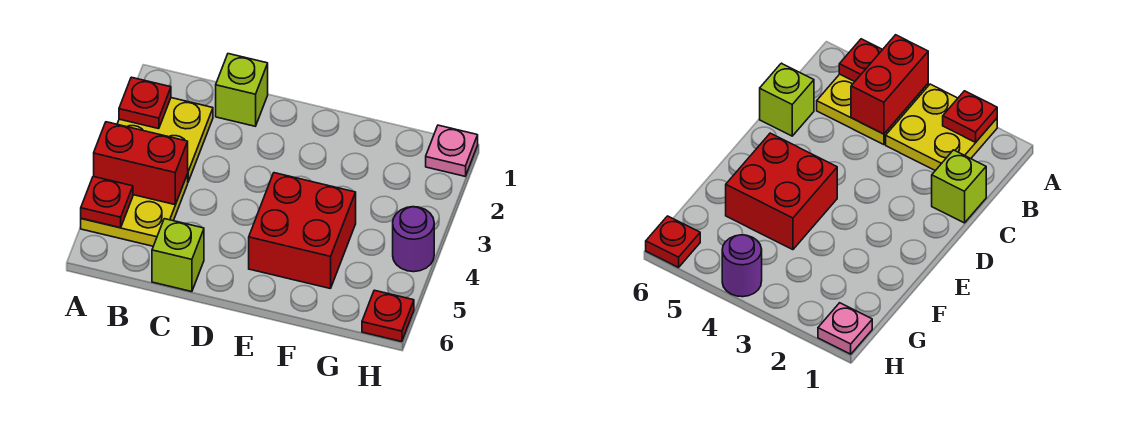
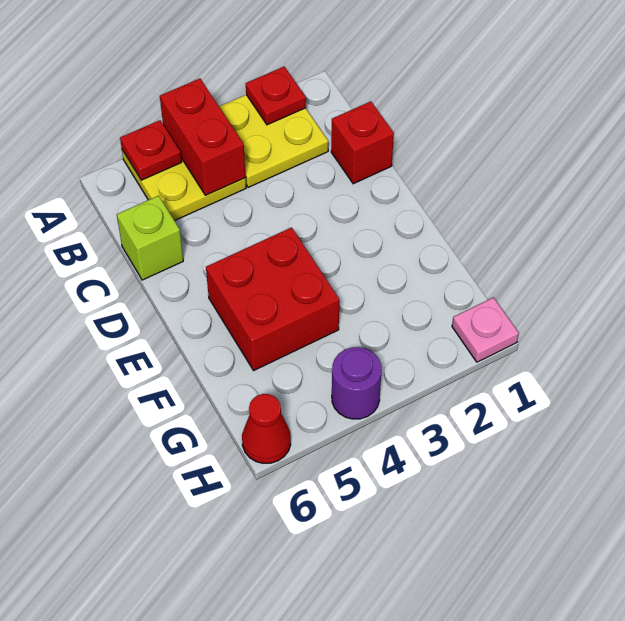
lime 1x1 brick [216,54,268,126] -> red 1x1 brick [331,101,394,184]
red 1x1 plate [362,290,414,342] -> red 1x1 cone [242,394,291,463]

